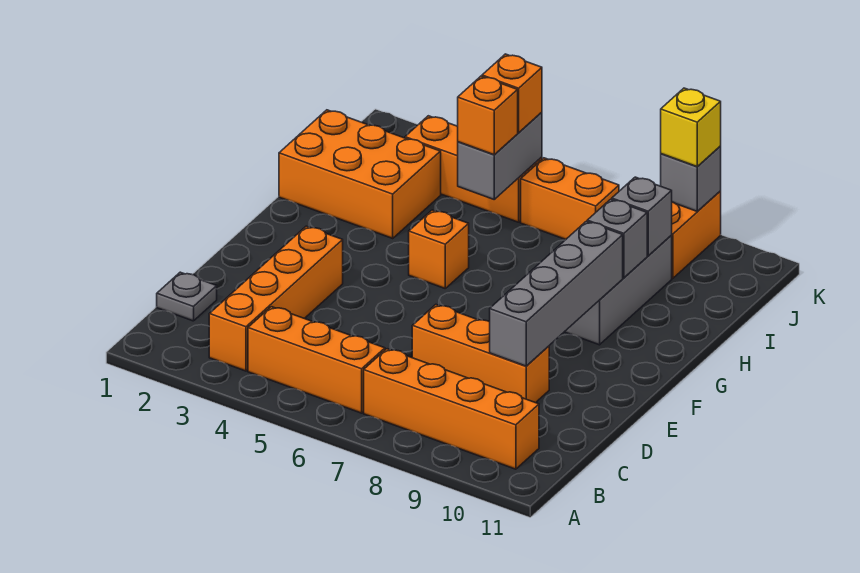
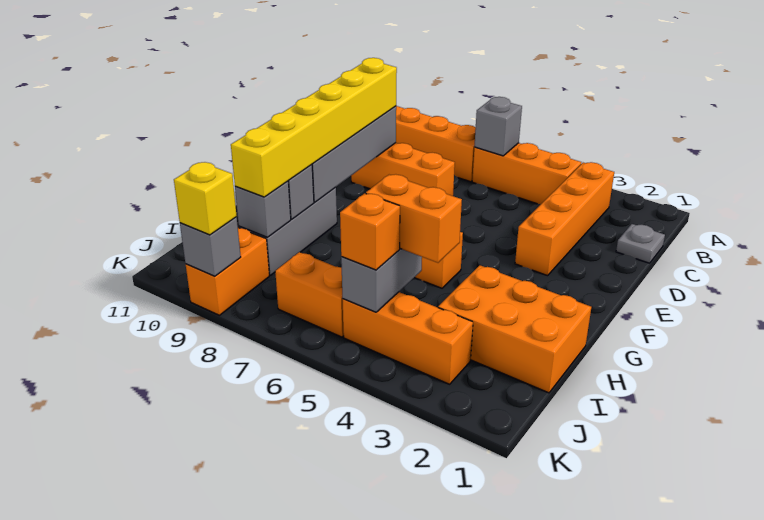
none -> grey 1x1 brick [474,97,522,156]
none -> yellow 1x6 brick [231,58,397,197]
orange 1x1 brick [458,76,518,155] -> orange 1x2 brick [366,174,462,263]

